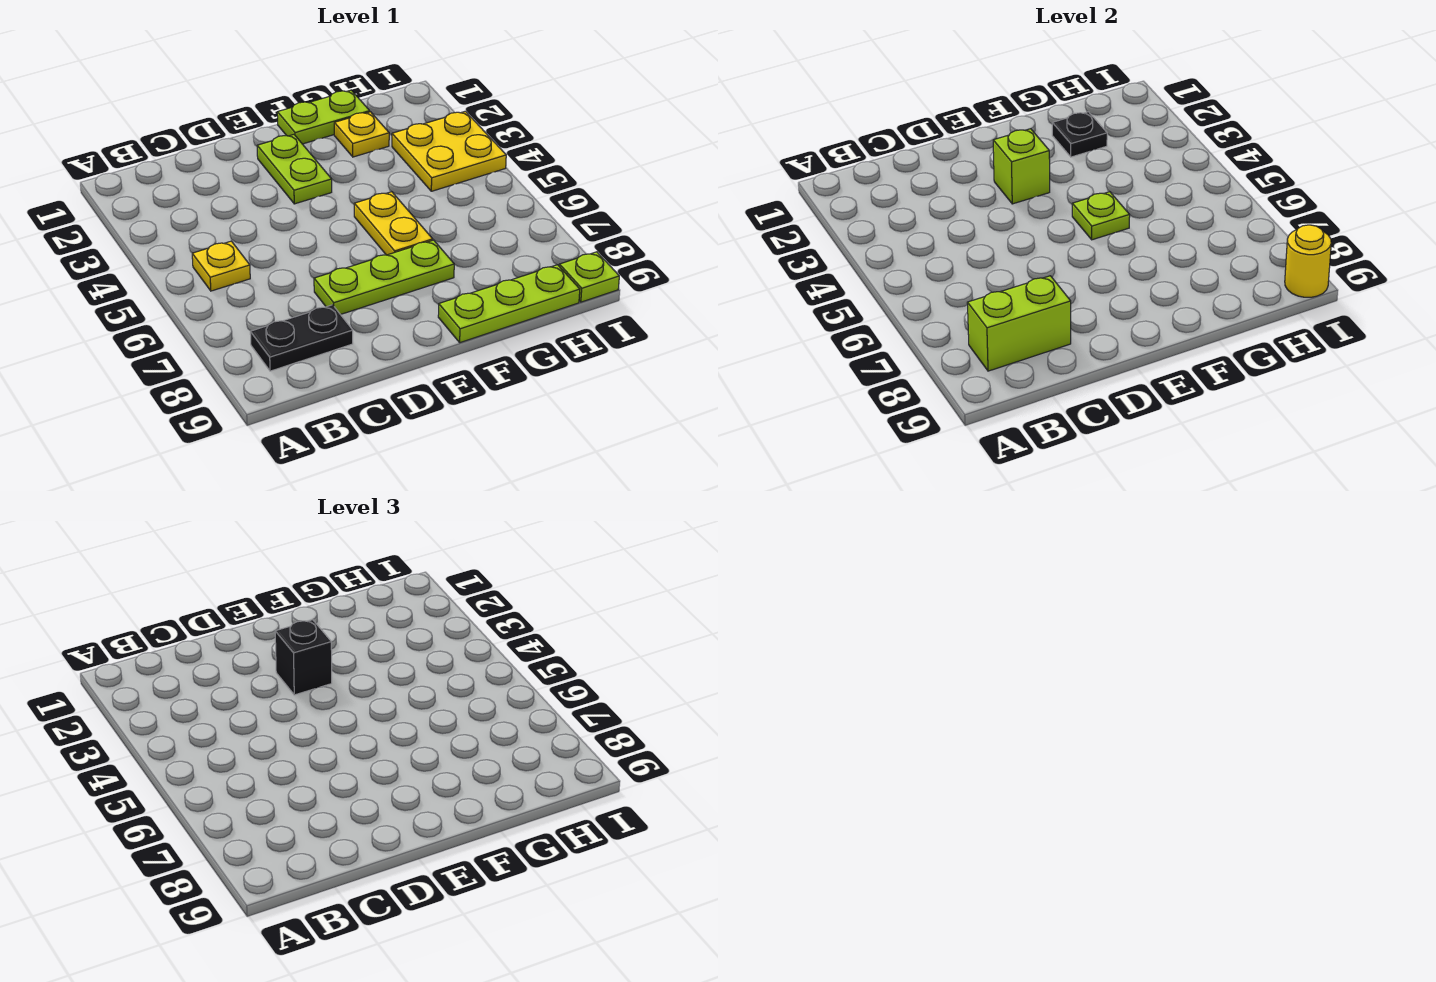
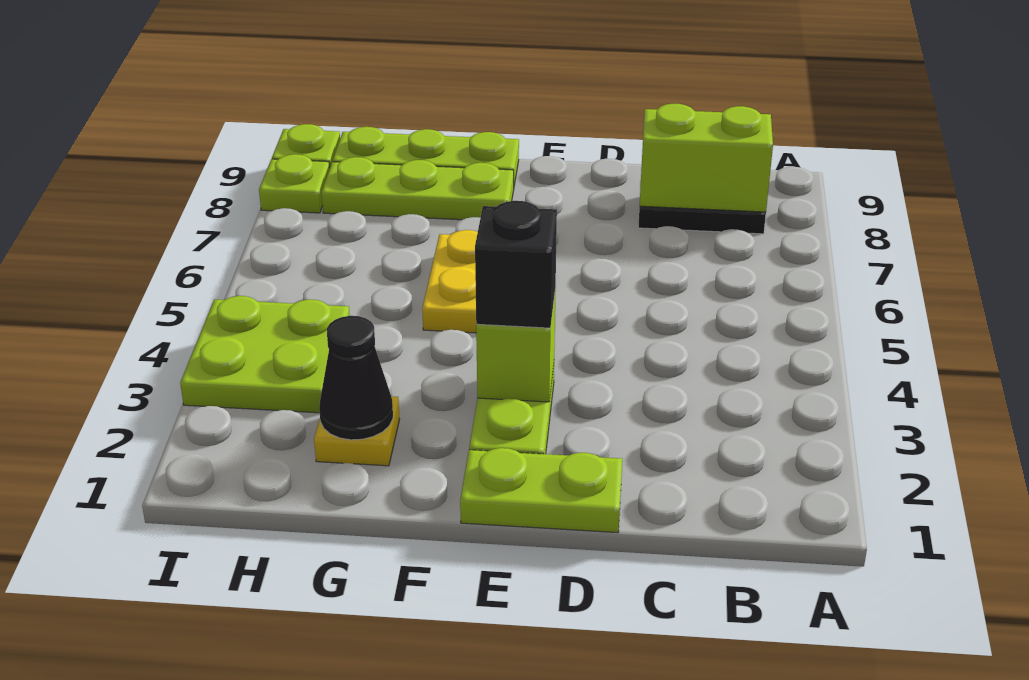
yellow 1x1 plate [192,241,250,291] -> none
lime 1x3 plate [314,240,454,315] -> lime 1x3 plate moved to [321,157,514,220]
lime 1x2 plate [277,90,370,144] -> lime 1x2 plate moved to [460,448,622,533]
lime 1x1 plate [1072,192,1130,240] -> lime 1x1 plate moved to [259,154,330,213]
black 1x1 plate [1052,112,1107,157] -> black 1x1 cone [319,316,393,440]
yellow 2x2 plate [392,111,506,191] -> lime 2x2 plate [180,296,350,413]
yellow 1x1 round brick [1285,225,1331,297] -> none

